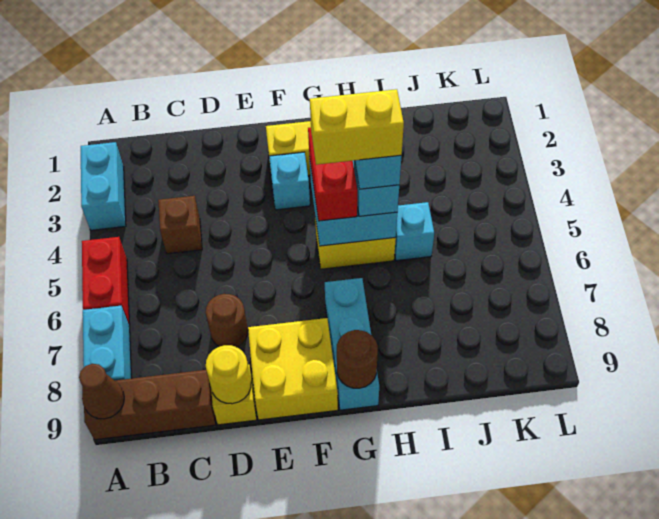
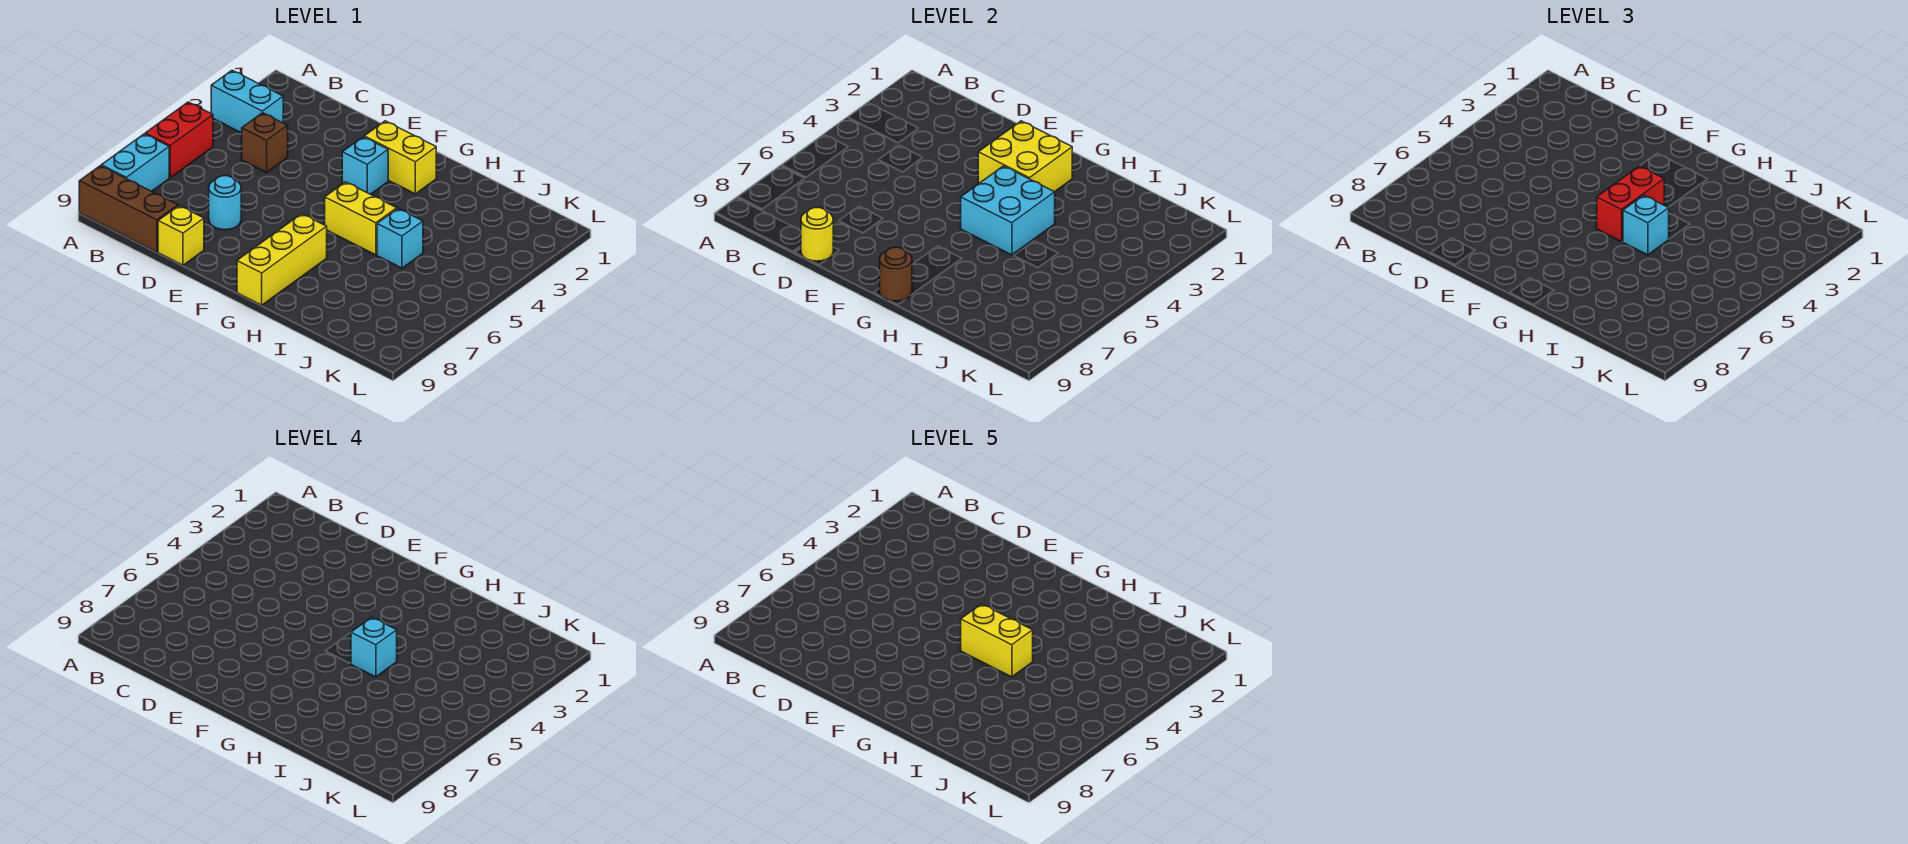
cyan 1x2 brick [81,142,126,230] -> cyan 1x2 brick turned to [211,70,283,133]
brown 1x1 cone [79,364,124,419] -> none
brown 1x1 round brick [206,294,248,347] -> cyan 1x1 round brick [209,176,241,230]
yellow 2x2 brick [248,318,338,420] -> yellow 2x2 brick moved to [978,121,1072,192]
cyan 1x3 brick [325,278,379,410] -> yellow 1x3 brick [237,214,327,305]

